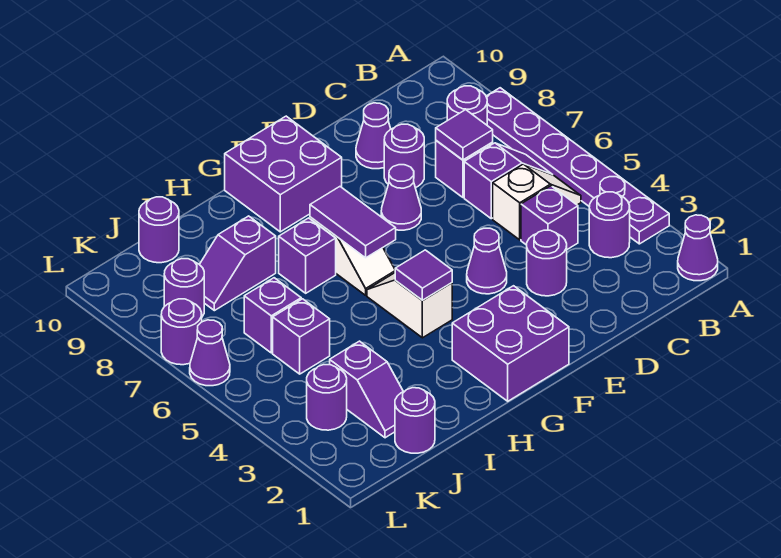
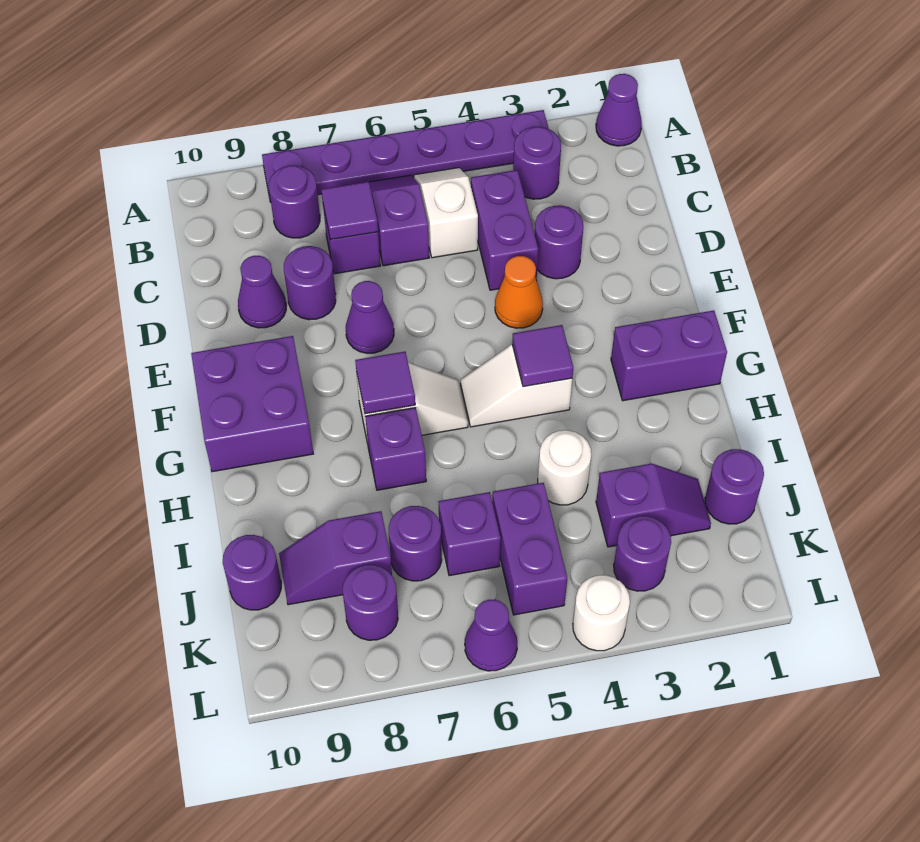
purple 1x1 brick [521,186,578,249] -> purple 1x2 brick [471,170,538,290]
purple 1x1 cone [467,228,507,294] -> orange 1x1 cone [495,256,543,328]
purple 2x2 brick [452,286,569,401] -> purple 1x2 brick [611,310,727,401]
purple 1x2 tile [310,187,396,258] -> purple 1x1 tile [355,352,415,414]
none -> white 1x1 round brick [538,430,591,505]
purple 1x2 slope [199,216,276,311] -> purple 1x2 slope turned to [279,511,392,605]
purple 1x1 brick [273,299,330,374] -> purple 1x2 brick [492,483,567,615]
none -> white 1x1 round brick [573,575,630,651]
purple 1x1 round brick [161,299,202,365] -> purple 1x1 round brick moved to [389,506,442,581]

